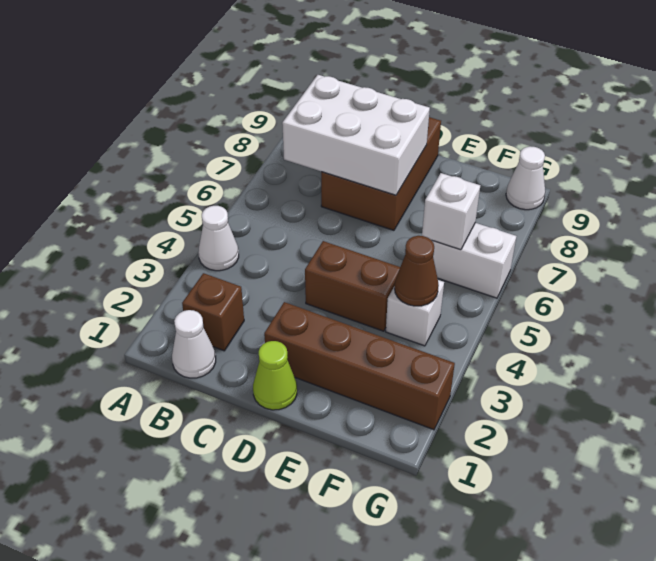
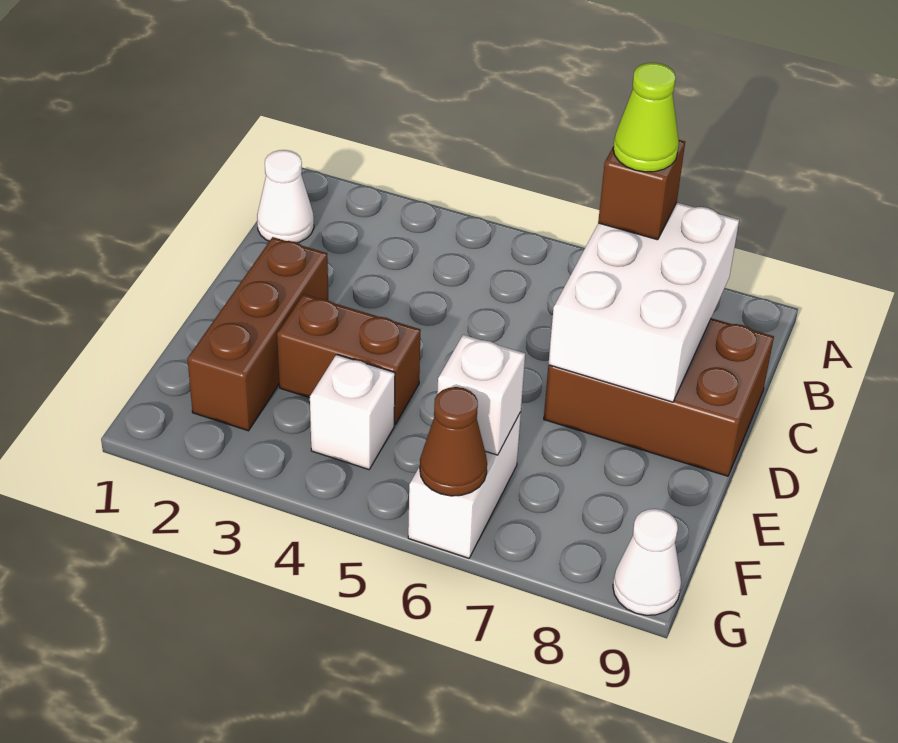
white 1x1 cone [198,206,239,271] -> none
brown 1x1 brick [182,273,244,351] -> brown 1x1 brick moved to [598,140,685,240]
lime 1x1 cone [253,341,297,410] -> lime 1x1 cone moved to [613,63,679,172]
brown 1x4 brick [264,302,455,430] -> brown 1x3 brick [187,237,328,431]
brown 1x2 brick [305,241,400,331] -> brown 1x2 brick turned to [277,294,421,424]
brown 1x1 cone [395,236,439,306] -> brown 1x1 cone moved to [420,387,487,496]

